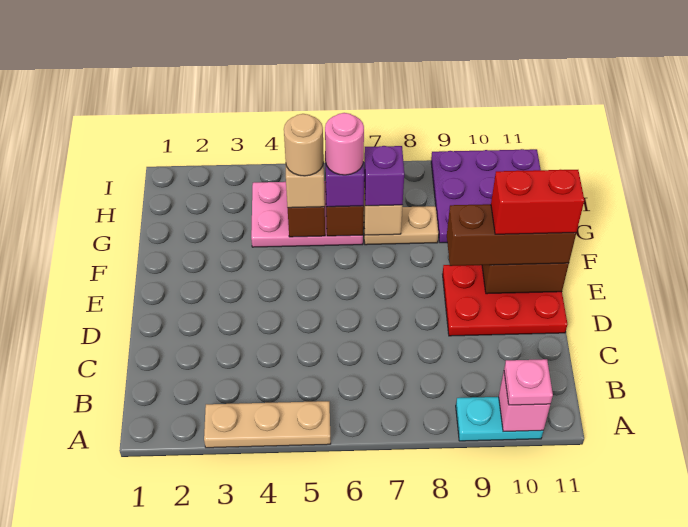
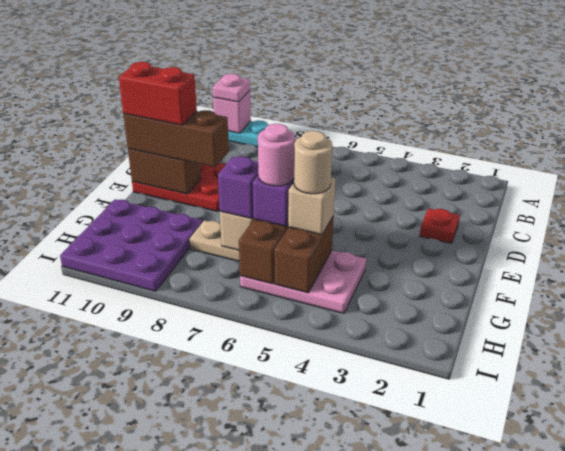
tan 1x3 plate [204,401,331,448] -> none
none -> red 1x1 plate [420,209,460,244]

